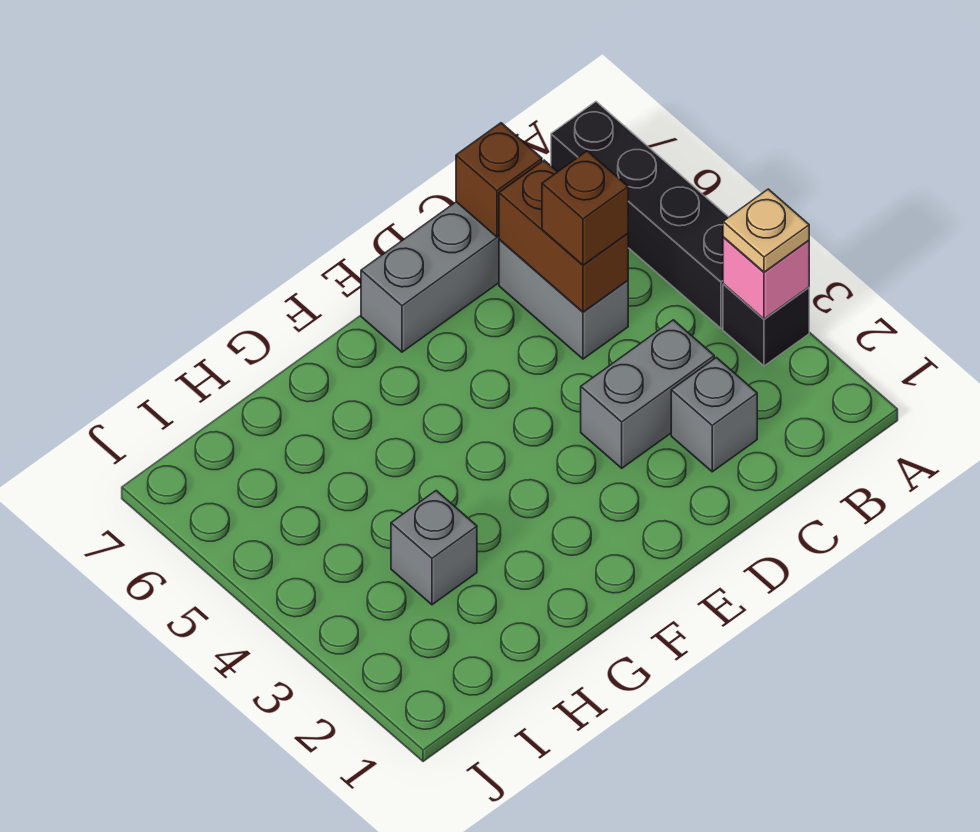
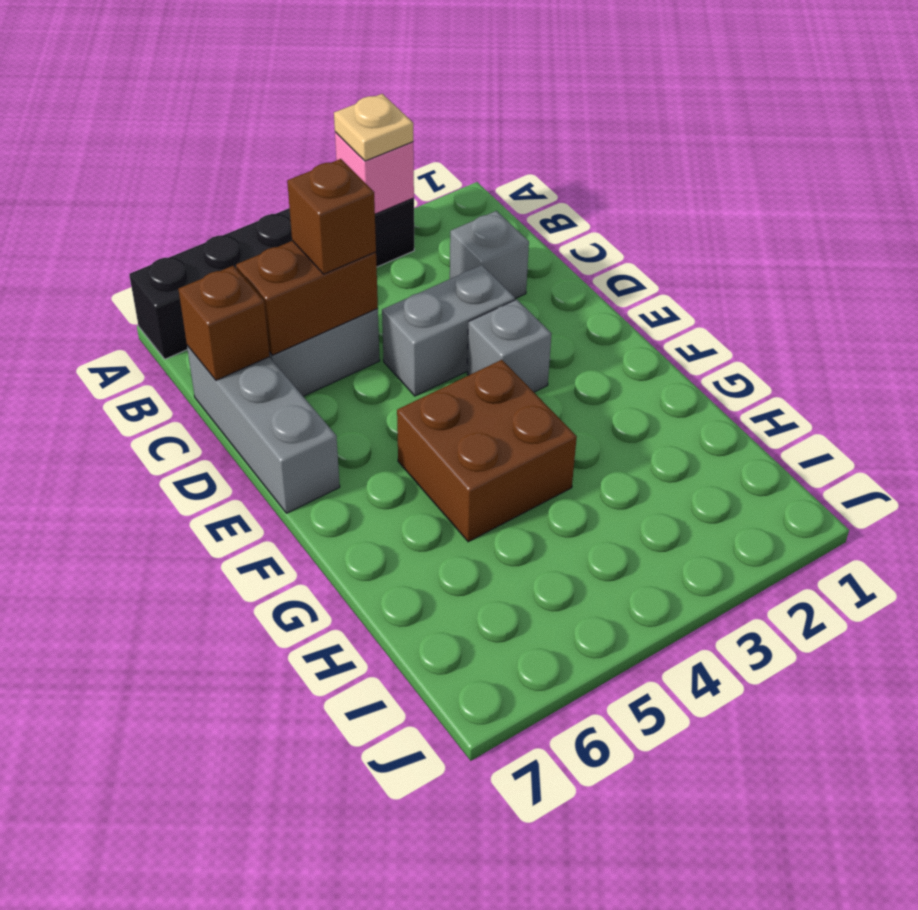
grey 1x2 brick [581,320,714,468] -> grey 1x2 brick turned to [382,265,515,396]
none -> brown 2x2 brick [397,360,577,542]
grey 1x1 brick [391,491,477,605] -> grey 1x1 brick moved to [467,299,551,392]

